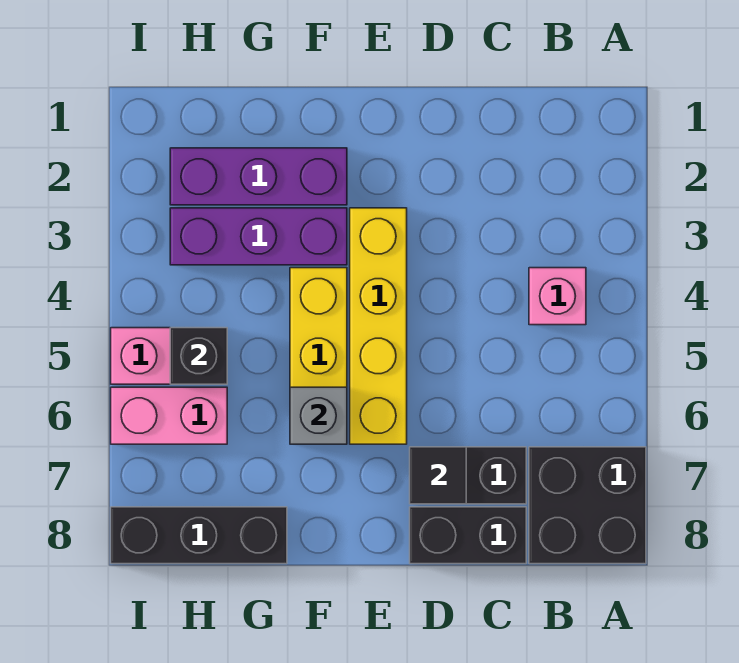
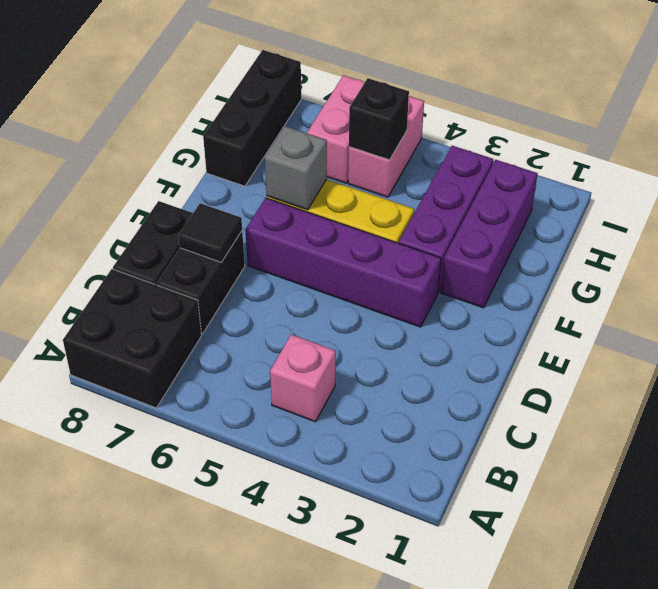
yellow 1x4 brick [350,208,407,444] -> purple 1x4 brick [245,198,441,327]

